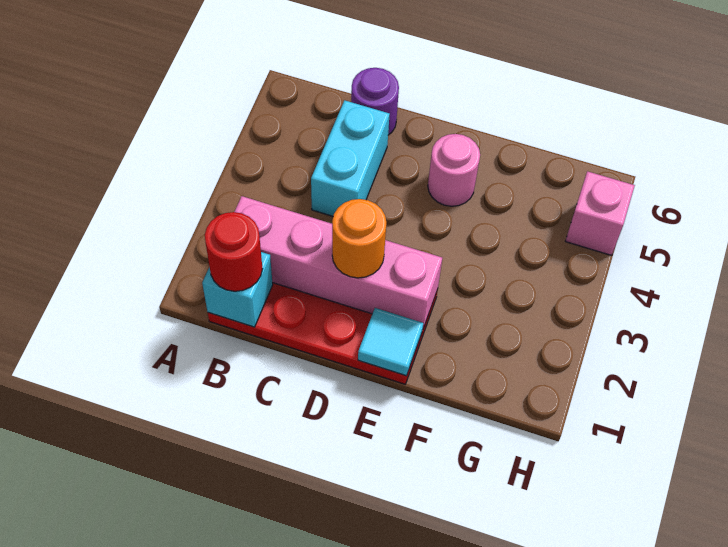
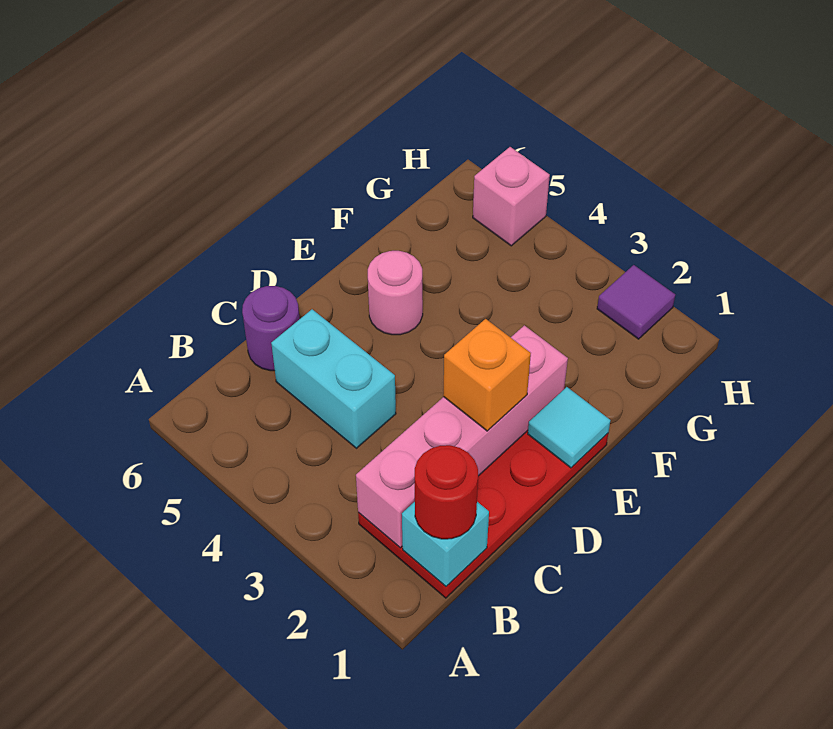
orange 1x1 round brick [332,199,386,278] -> orange 1x1 brick [443,319,531,431]
none -> purple 1x1 tile [597,265,675,339]

